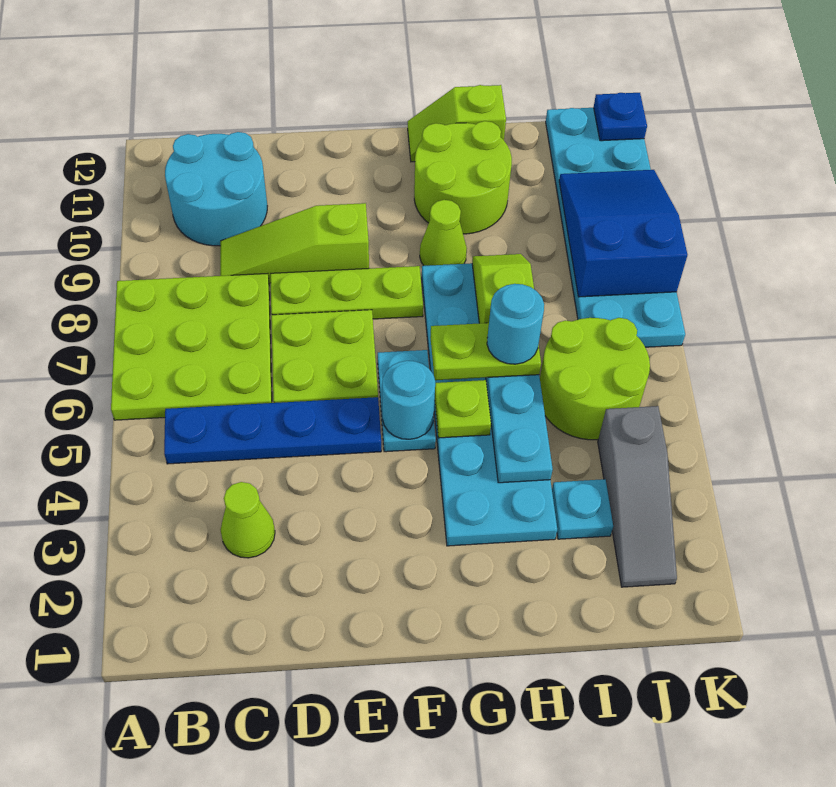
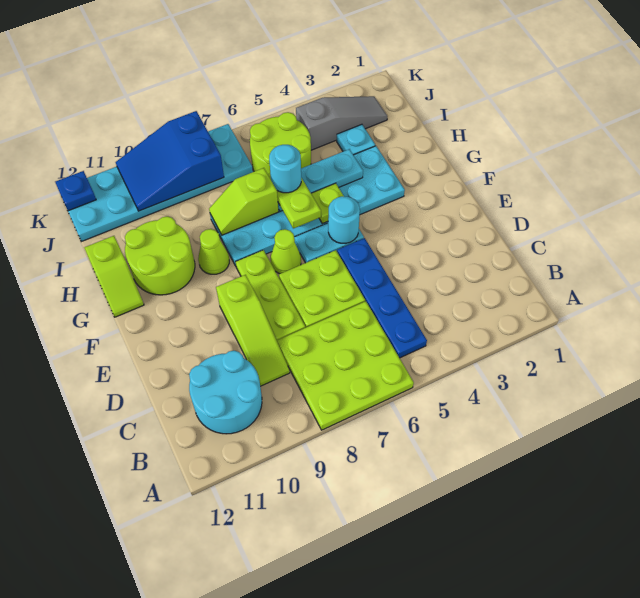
lime 1x1 cone [221,482,275,558] -> lime 1x1 cone moved to [271,229,301,274]

